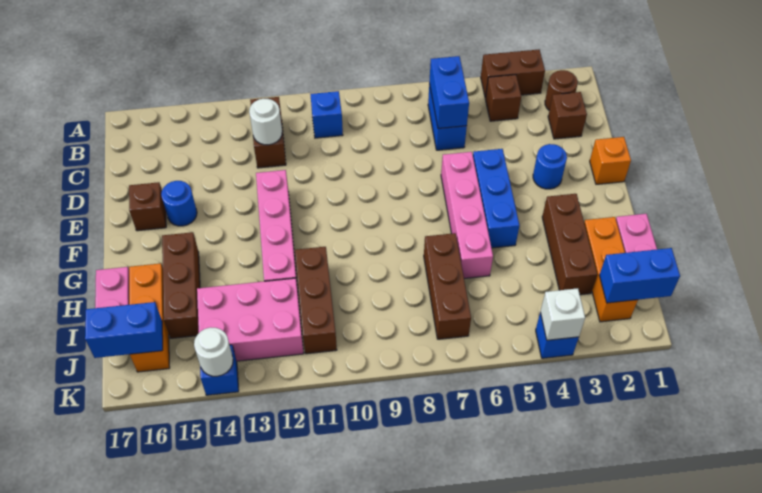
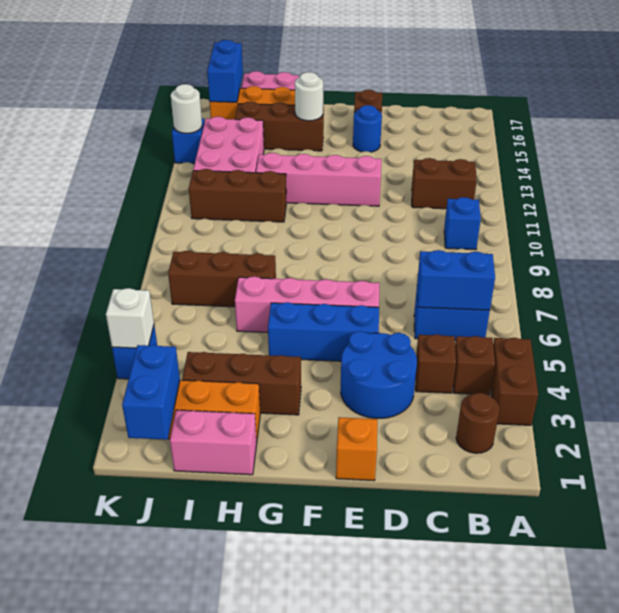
brown 1x1 brick [548,92,587,139] -> brown 1x1 brick moved to [415,334,456,393]
white 1x1 round brick [249,98,282,145] -> white 1x1 round brick moved to [295,72,323,121]
blue 1x1 round brick [533,144,567,189] -> blue 2x2 round brick [341,331,417,418]

